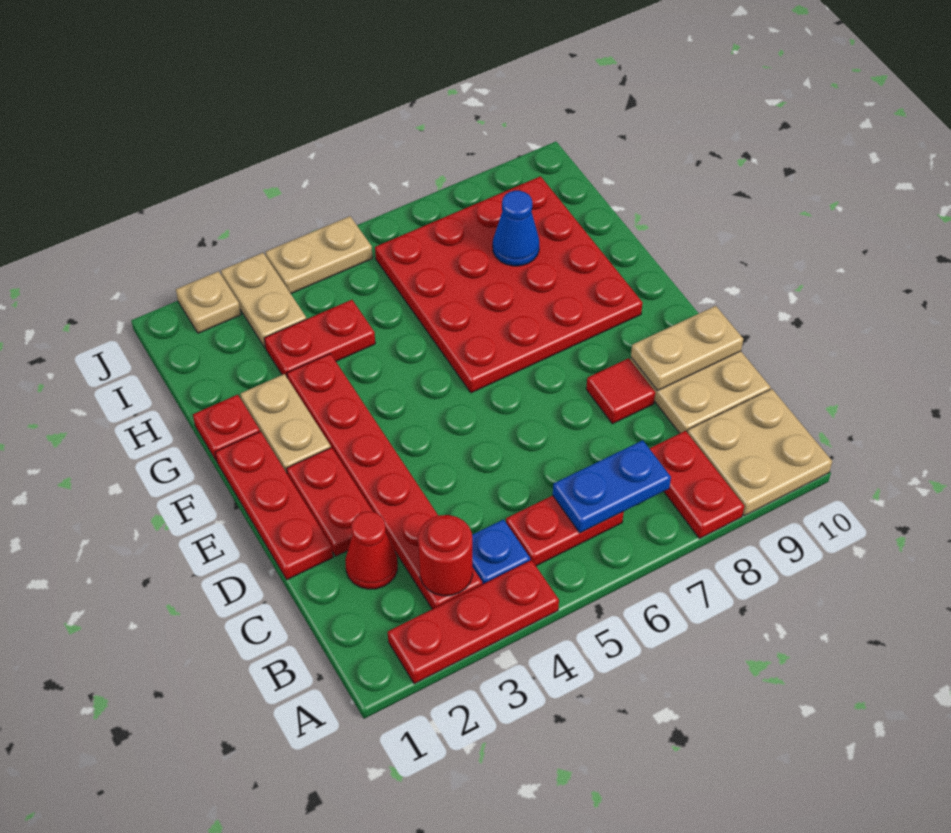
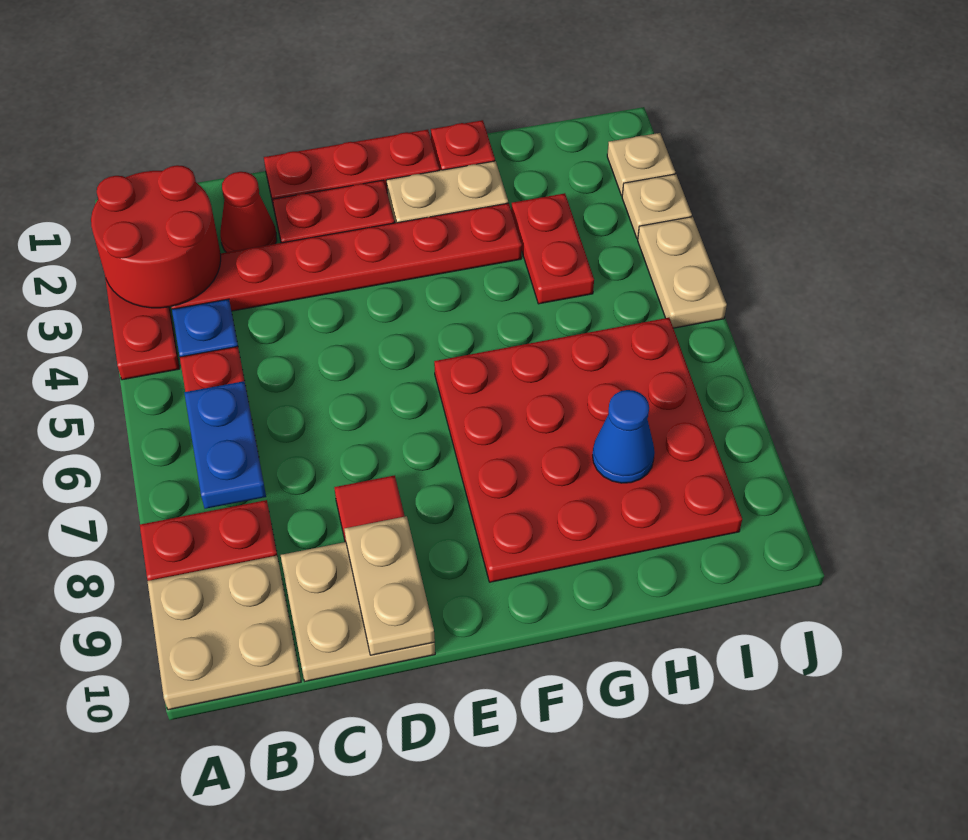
red 1x1 round brick [418,515,473,596] -> red 2x2 round brick [91,165,221,308]
tan 1x2 plate [221,253,306,348] -> tan 1x1 plate [622,174,692,239]

